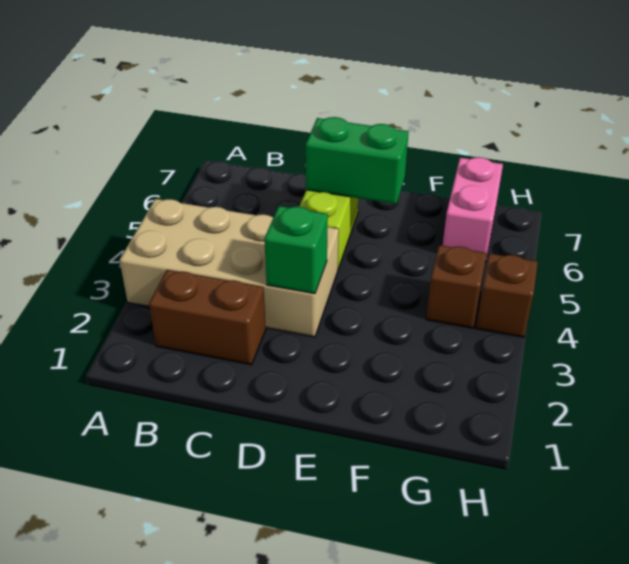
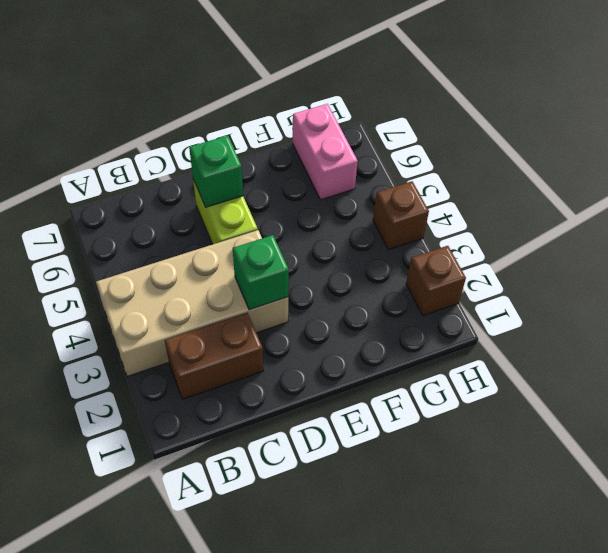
green 1x2 brick [306,117,409,204] -> green 1x1 brick [189,136,243,207]
brown 1x1 brick [426,245,487,328] -> brown 1x1 brick moved to [406,246,466,316]

